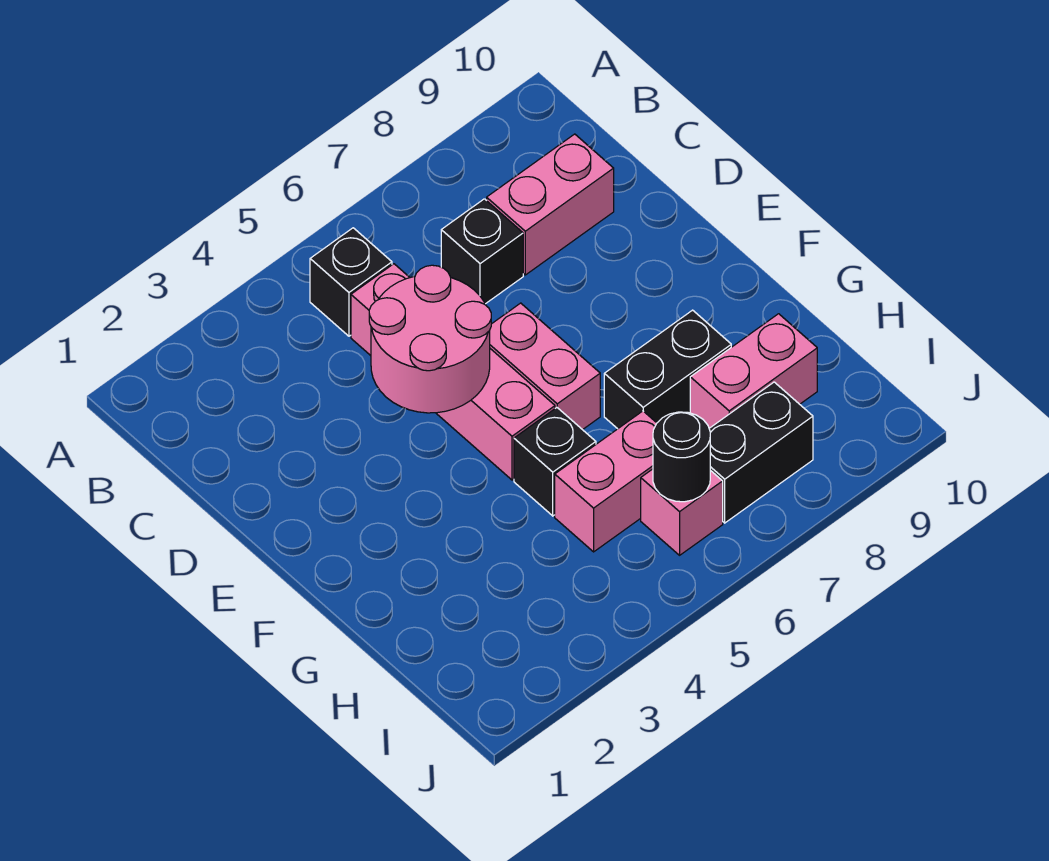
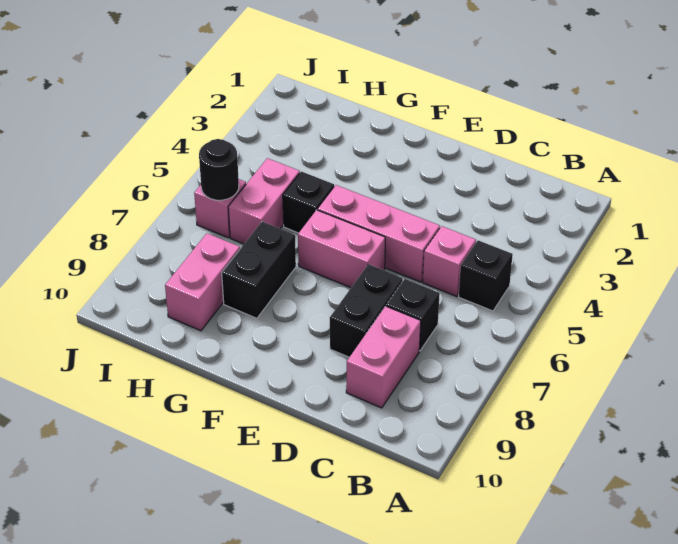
pink 2x2 round brick [369,265,491,413] -> none
black 1x2 brick [709,382,813,523] -> black 1x2 brick moved to [330,264,403,357]

